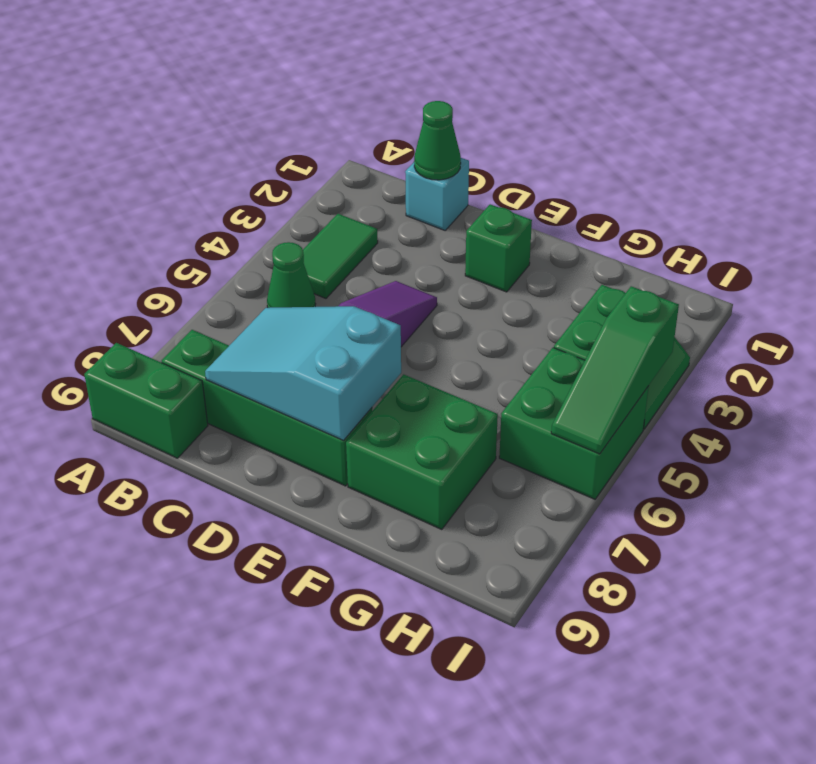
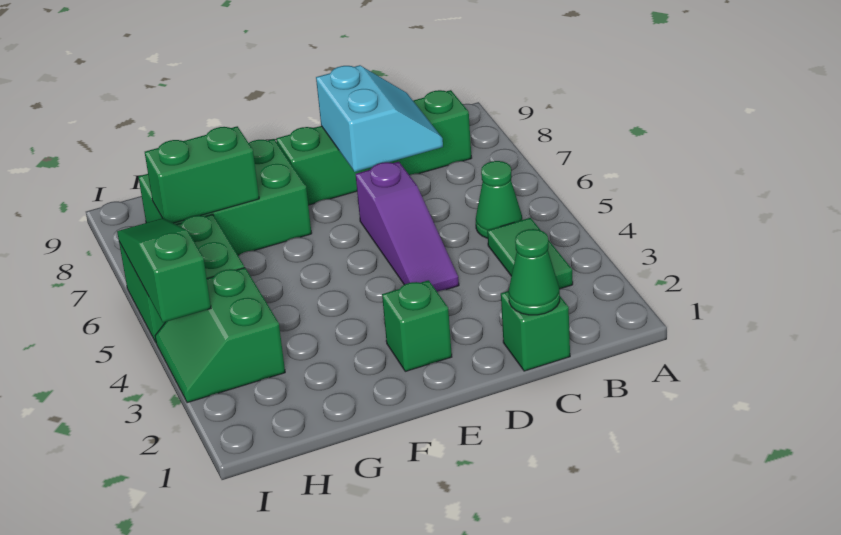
green 1x2 brick [84,343,208,458] -> green 1x2 brick moved to [145,126,259,223]
cyan 1x1 brick [405,158,469,230] -> green 1x1 brick [501,291,570,371]
cyan 2x3 slope [205,306,401,440] -> cyan 2x2 slope [316,65,443,172]
green 2x2 brick [346,374,498,529] -> green 2x3 brick [139,139,312,255]

